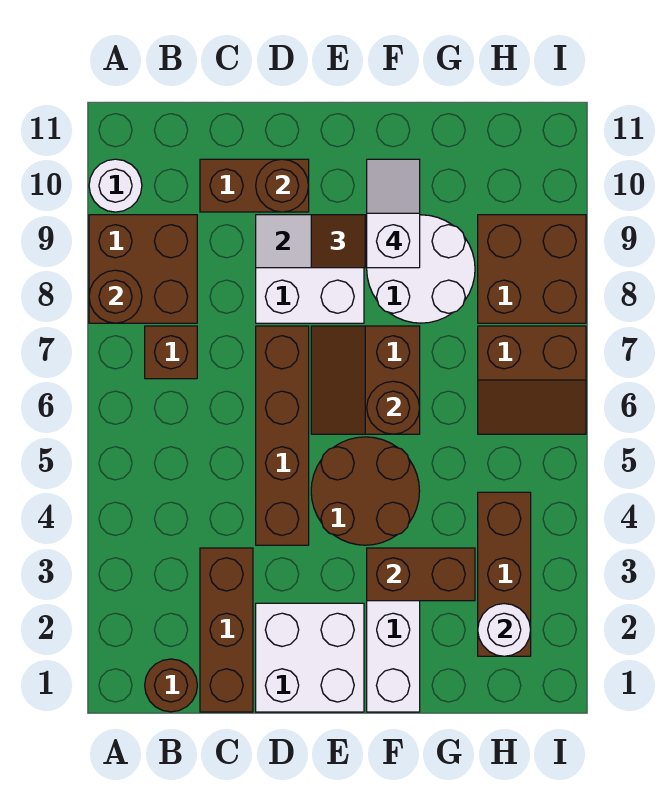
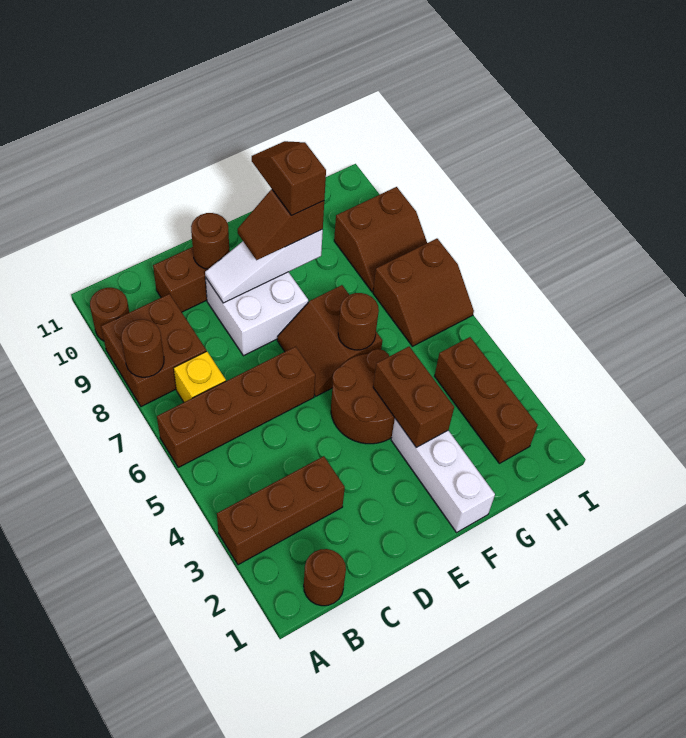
white 1x1 round brick [89,159,142,212] -> brown 1x1 round brick [90,288,129,341]
brown 1x1 brick [145,326,197,379] -> yellow 1x1 brick [174,351,226,402]
brown 1x3 brick [200,548,253,712] -> brown 1x3 brick turned to [217,456,345,565]
white 2x2 brick [256,603,364,712] -> none
brown 1x4 brick [256,326,309,545] -> brown 1x4 brick turned to [157,347,315,467]
brown 1x2 brick [367,548,475,601] -> brown 1x2 brick turned to [373,347,454,447]
white 2x2 round brick [367,215,475,323] -> none
white 1x2 slope [367,159,420,268] -> brown 1x2 slope [252,141,326,215]
white 1x1 round brick [478,604,531,656] -> none
brown 2x2 brick [478,215,586,323] -> brown 2x2 slope [334,187,427,292]

